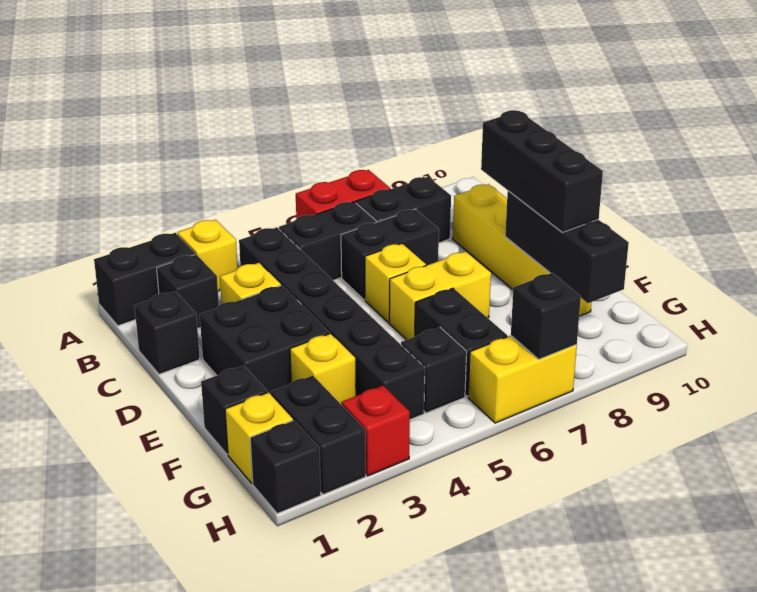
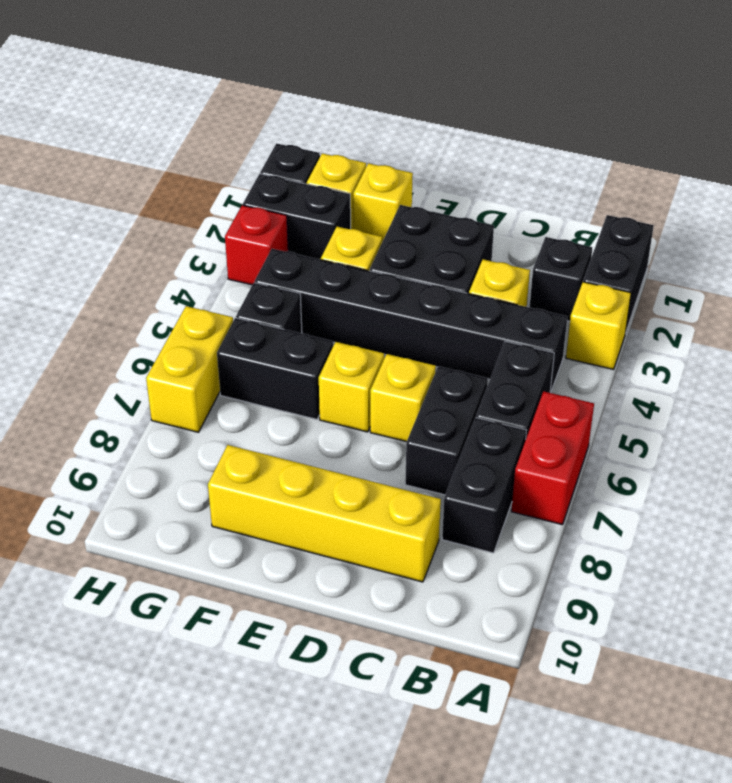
black 1x1 brick [134,291,200,374] -> none
black 1x3 brick [481,110,603,232] -> none
yellow 1x2 brick [389,251,491,340] -> yellow 1x1 brick [319,342,384,432]
black 1x3 brick [505,191,629,303] -> none
black 1x1 brick [201,366,267,454] -> yellow 1x1 brick [353,163,413,242]
black 1x1 brick [511,273,581,359] -> none

